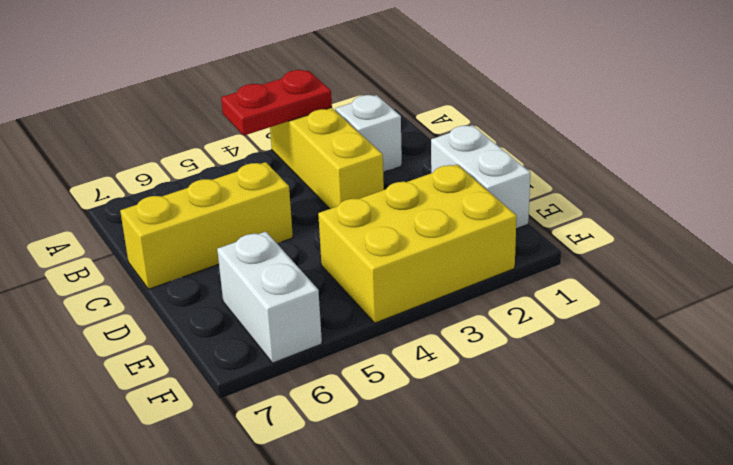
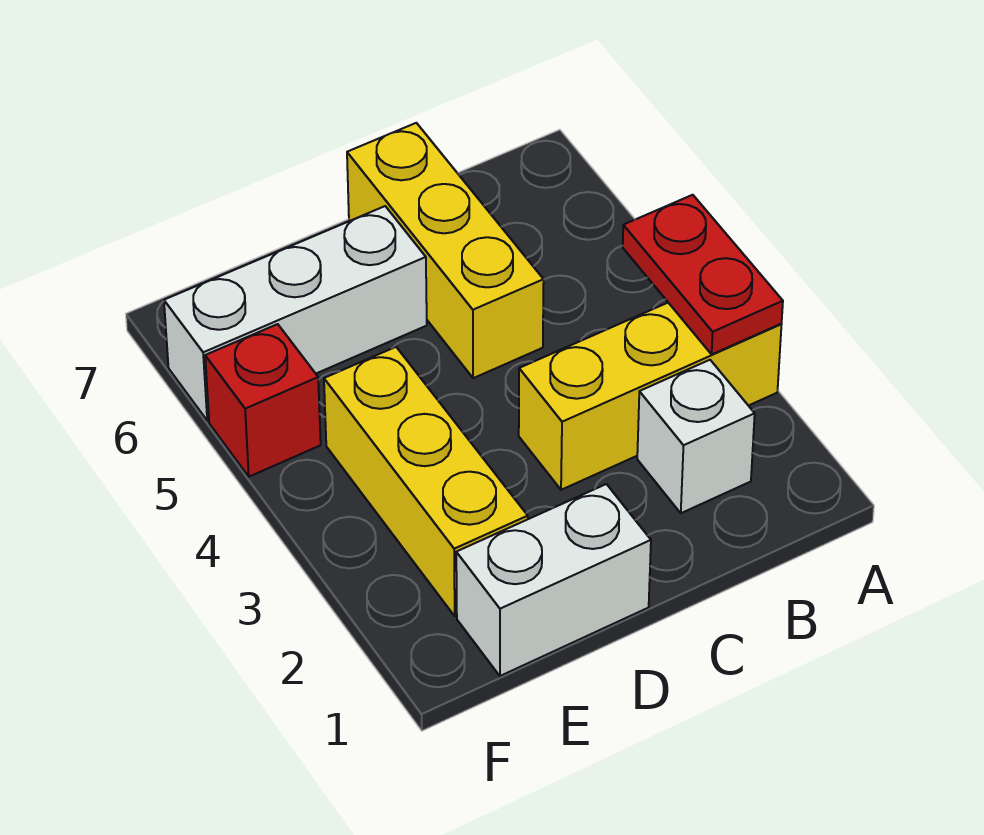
yellow 2x3 brick [318,164,517,323] -> yellow 1x3 brick [324,347,528,616]
white 1x2 brick [217,232,322,363] -> white 1x3 brick [164,206,427,421]
none -> red 1x1 brick [205,324,321,477]

